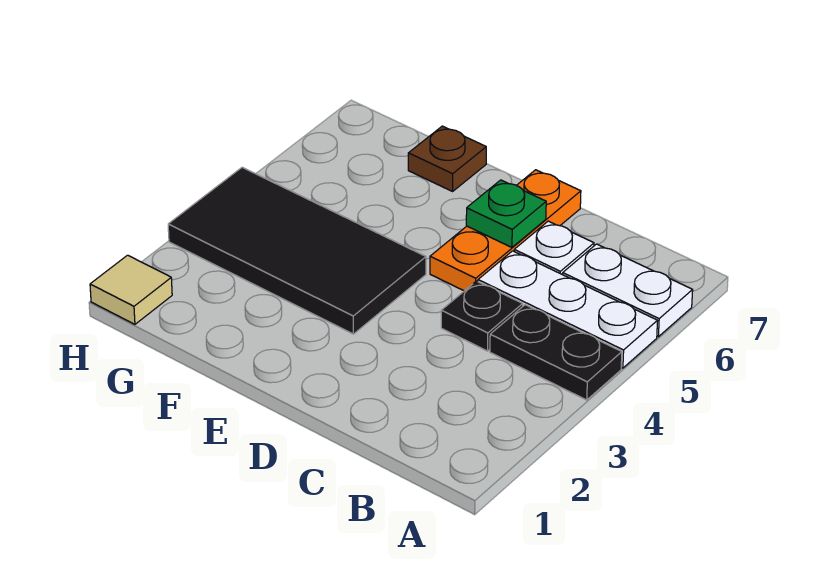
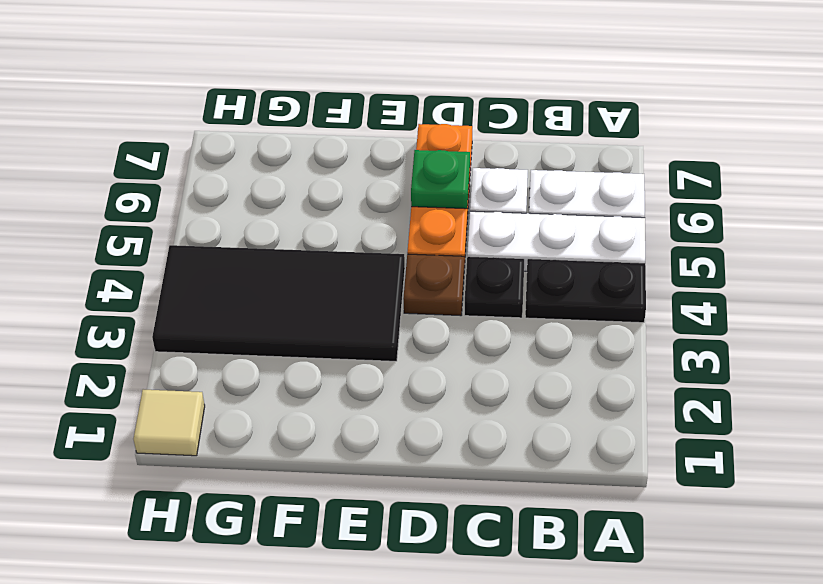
brown 1x1 plate [408,126,486,191] -> brown 1x1 plate moved to [404,254,464,316]

